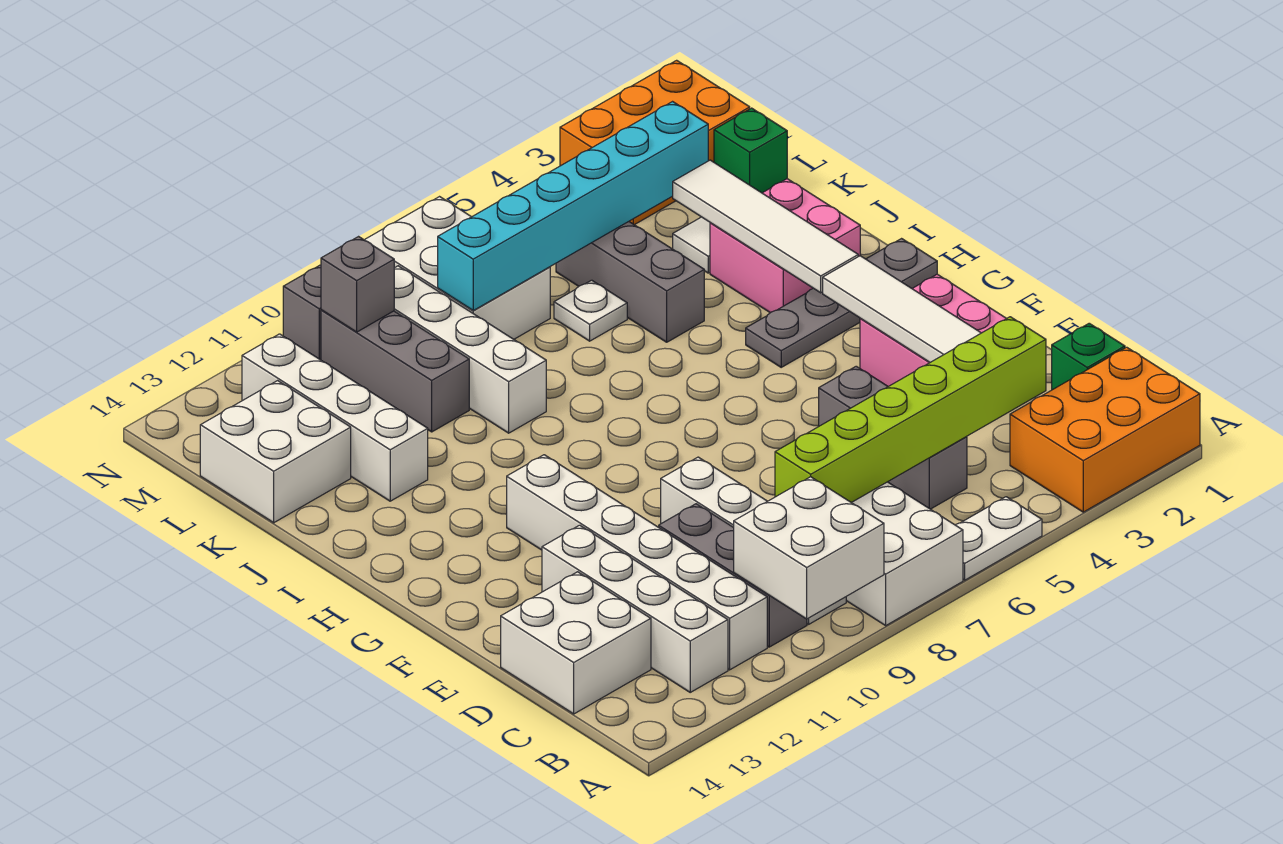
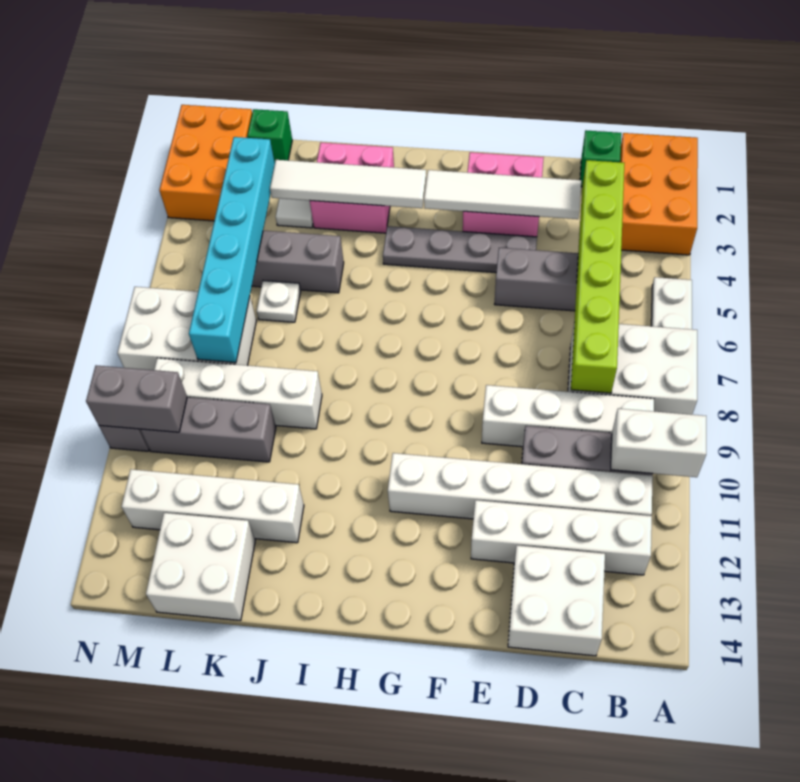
white 2x2 brick [734,477,884,619] -> white 1x2 brick [611,409,706,477]
grey 1x4 plate [746,239,937,367] -> grey 1x4 plate turned to [383,226,537,273]
grey 1x1 brick [321,237,394,332] -> grey 1x2 brick [86,365,187,432]

